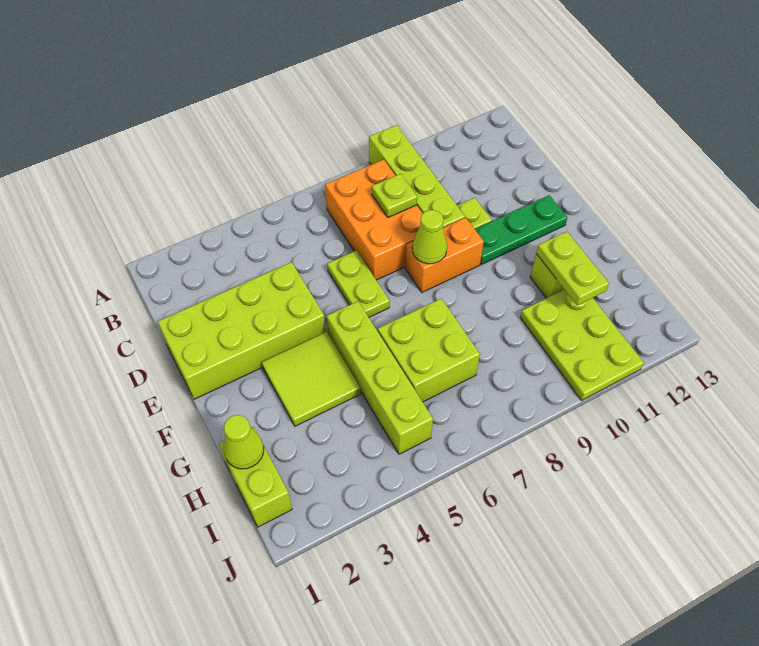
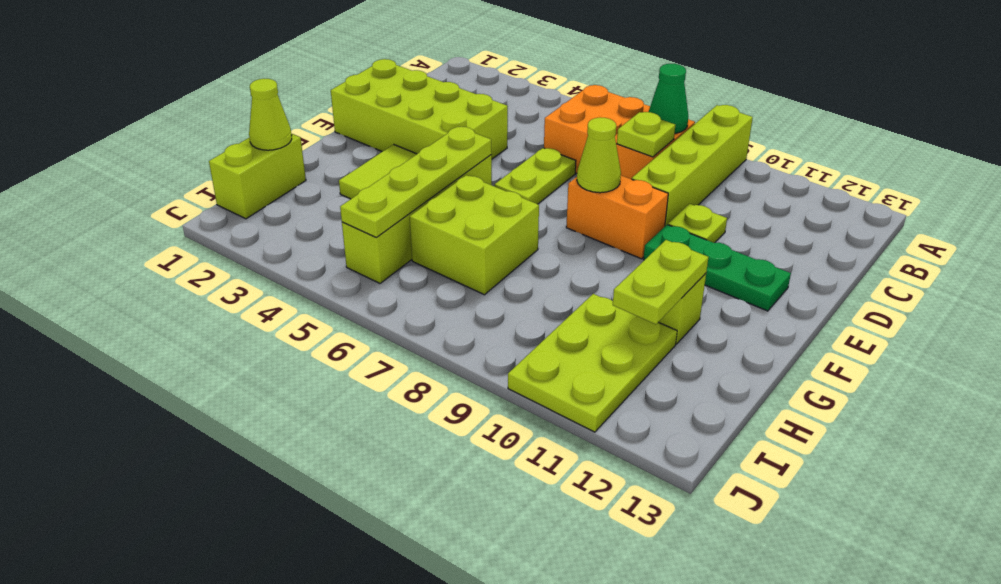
orange 2x3 brick [325,160,423,280] -> orange 2x3 brick turned to [544,85,695,179]
none -> green 1x1 cone [649,64,688,134]
none -> lime 1x4 plate [340,127,492,237]

